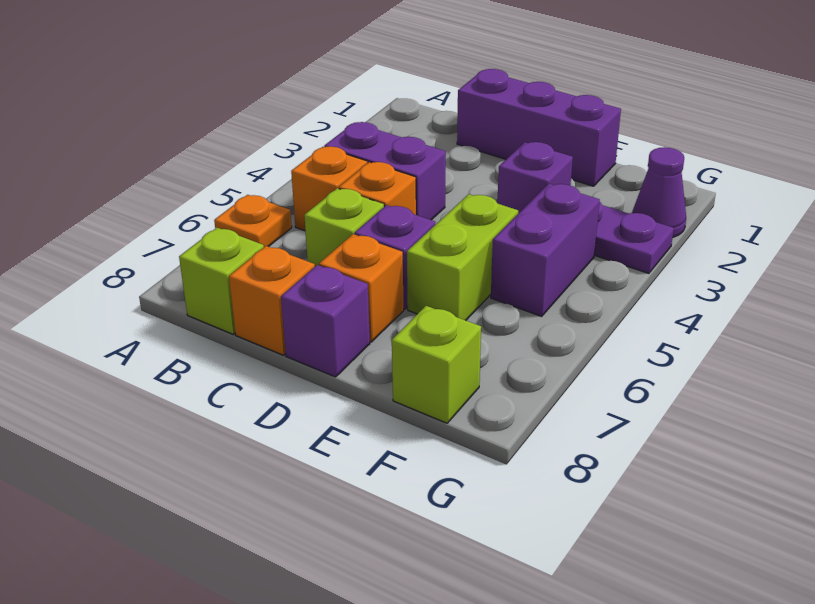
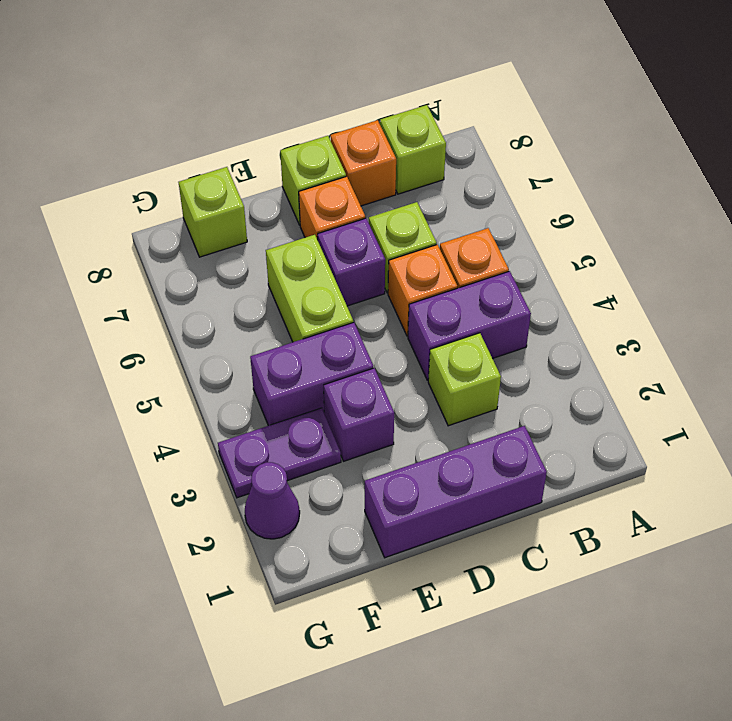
orange 1x1 plate [214,195,292,247] -> none
none -> lime 1x1 brick [428,333,501,426]
purple 1x1 brick [281,265,370,377] -> lime 1x1 brick [280,136,346,225]
purple 1x2 brick [491,184,600,316] -> purple 1x2 brick turned to [250,322,373,426]

